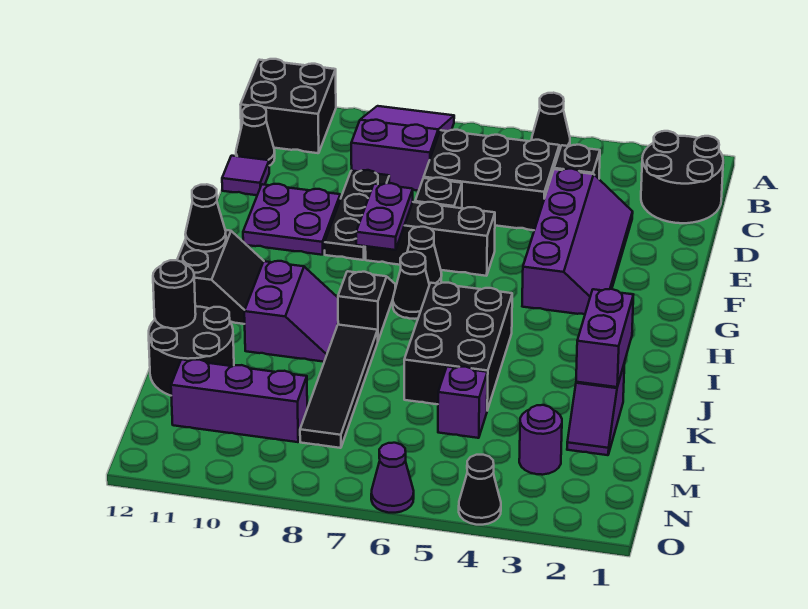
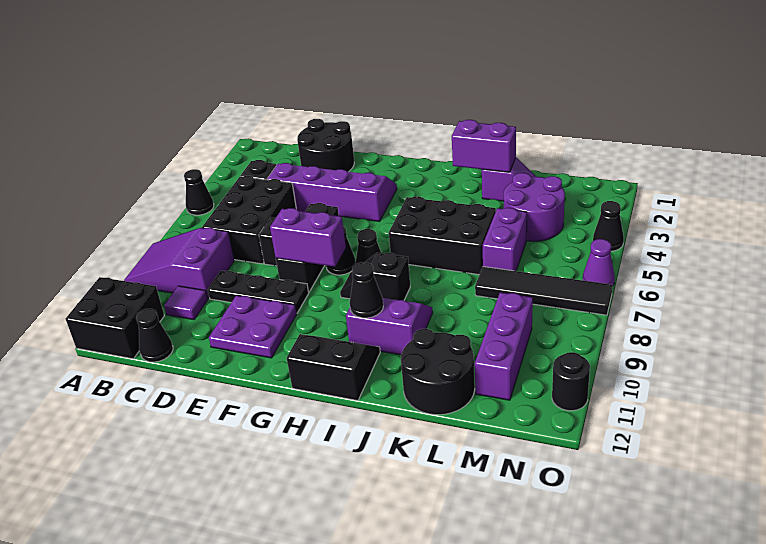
black 2x2 round brick [641,131,723,223] -> black 2x2 round brick moved to [297,119,354,172]
purple 1x1 tile [222,156,269,195] -> purple 1x1 tile moved to [164,286,208,320]
purple 1x2 plate [356,183,413,250] -> purple 1x2 brick [270,208,346,267]
black 1x1 cone [185,184,226,252] -> black 1x1 cone moved to [350,262,383,318]
black 1x4 tile [300,325,378,448] -> black 1x4 tile moved to [475,267,612,315]
black 1x1 round brick [153,260,196,329] -> black 1x1 round brick moved to [552,352,590,411]
purple 1x1 brick [438,367,487,438] -> purple 1x2 brick [483,208,527,271]
purple 1x1 round brick [519,405,562,475] -> purple 2x2 round brick [504,173,565,241]

